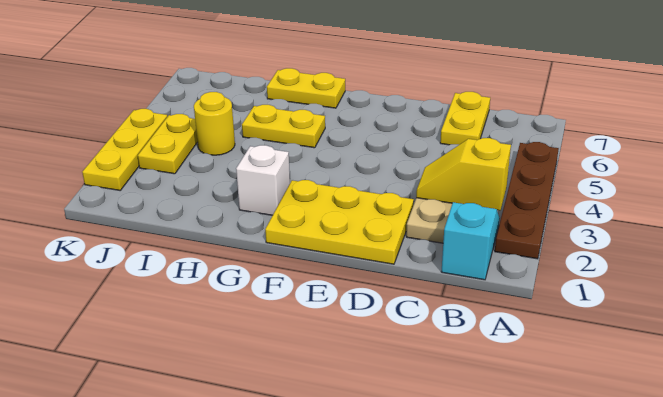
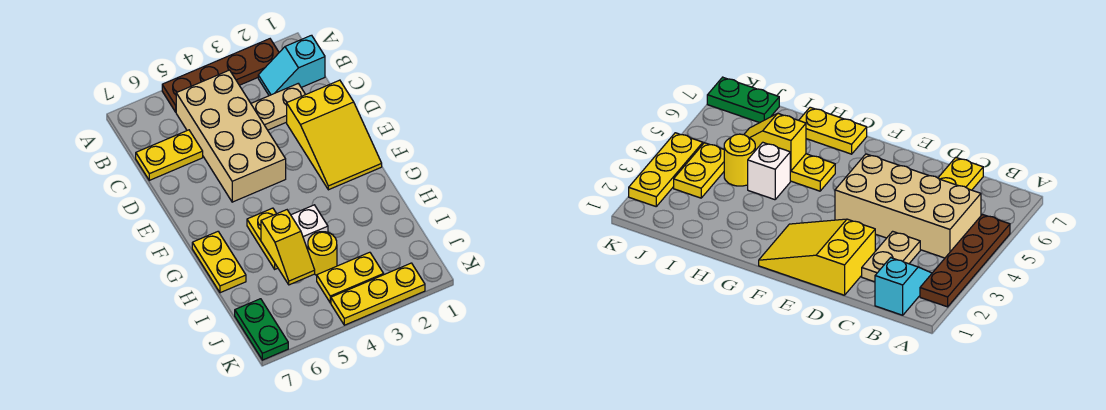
yellow 1x2 slope [416,138,511,211] -> yellow 1x2 slope moved to [261,210,315,285]
none -> tan 2x4 brick [176,70,286,202]
yellow 2x3 plate [265,180,414,264] -> yellow 2x3 slope [287,80,382,190]
white 1x1 brick [236,145,290,215] -> white 1x1 brick moved to [291,205,328,250]
none -> green 1x2 plate [235,299,288,360]

